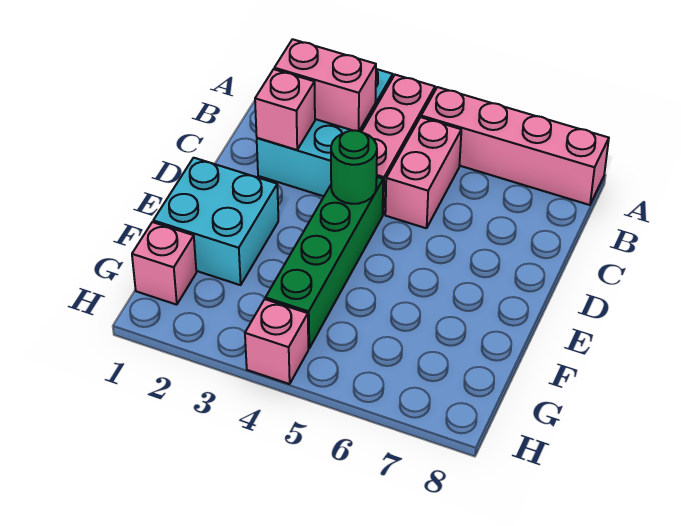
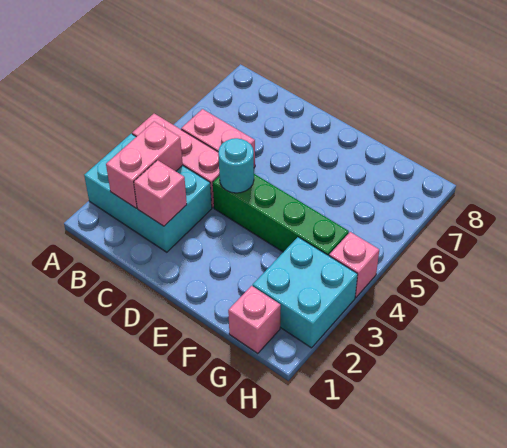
pink 1x4 brick [421,87,609,205] -> none
green 1x1 round brick [331,130,377,204] -> cyan 1x1 round brick [218,138,254,193]
cyan 2x2 brick [153,158,278,285] -> cyan 2x2 brick moved to [253,237,358,348]

